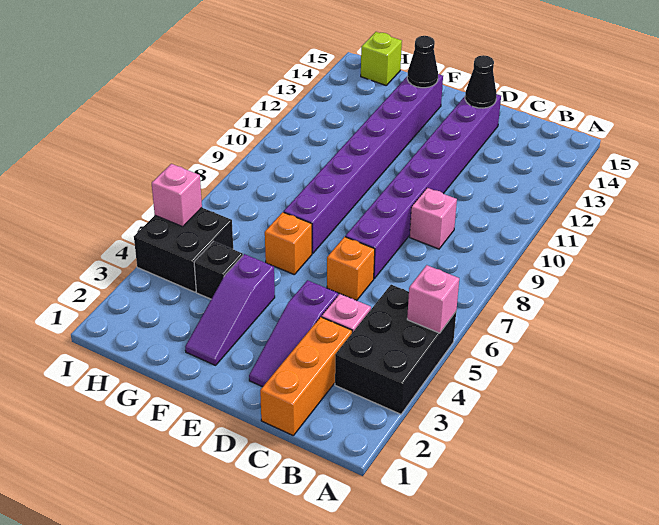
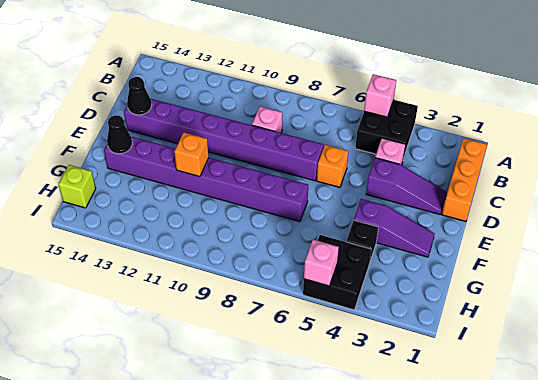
black 2x3 brick [335,285,456,414] -> black 2x2 brick [355,100,418,159]
orange 1x3 brick [260,317,352,435] -> orange 1x3 brick turned to [442,138,487,221]
orange 1x1 brick [265,212,312,275] -> orange 1x1 brick moved to [174,132,209,177]

